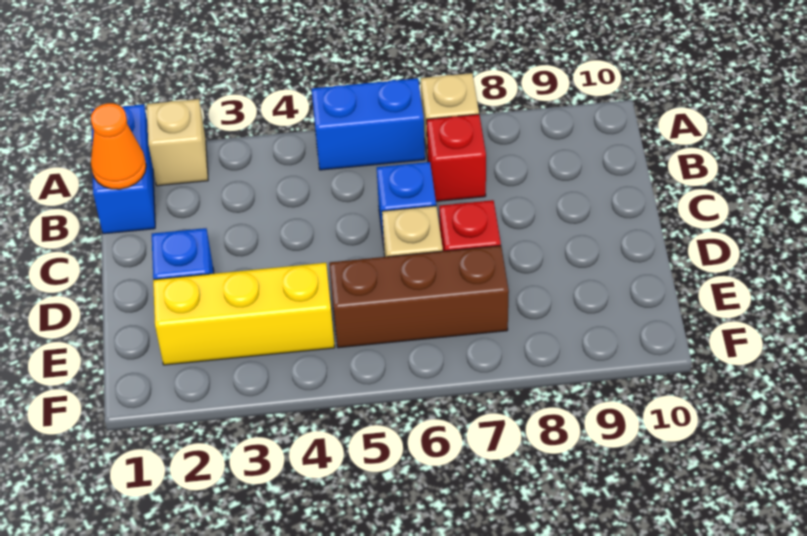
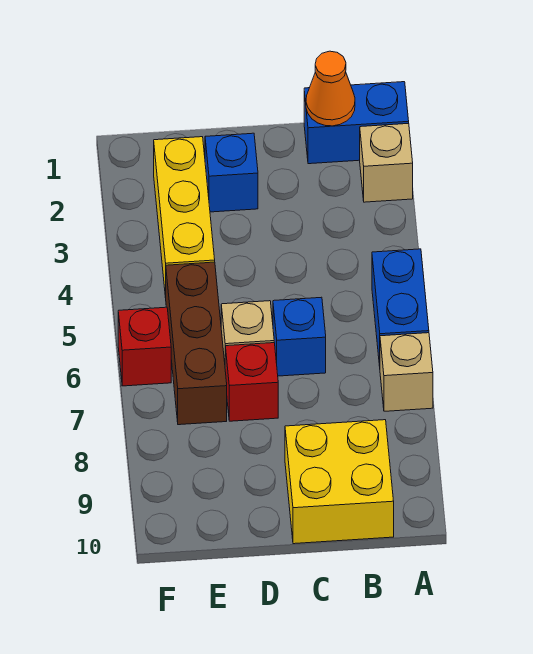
red 1x1 brick [427,114,486,201] -> red 1x1 brick moved to [118,307,171,386]
none -> yellow 2x2 brick [285,420,394,544]

